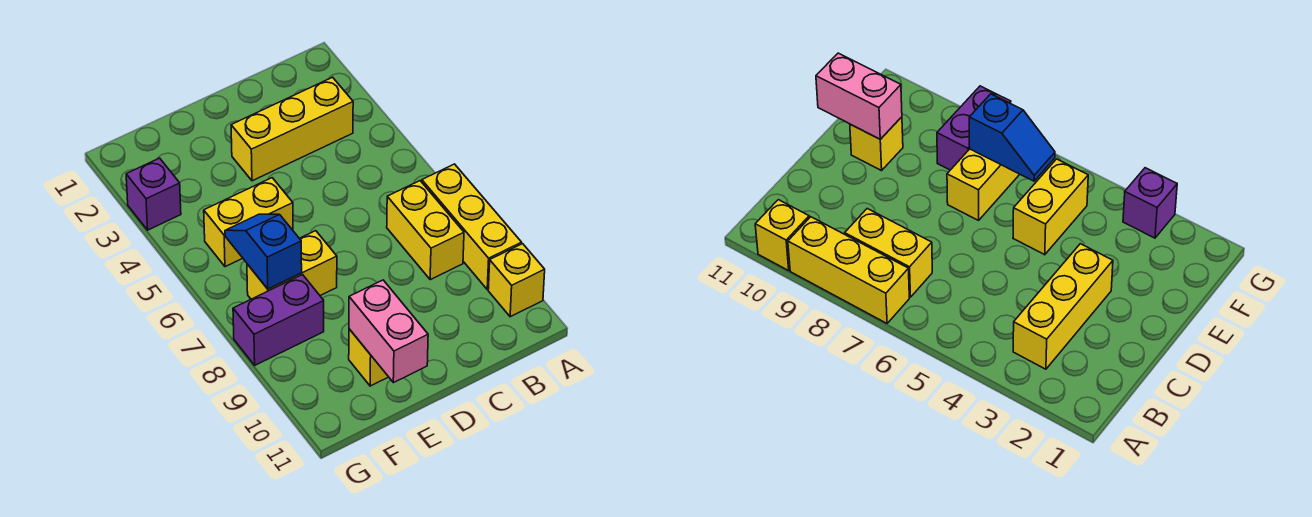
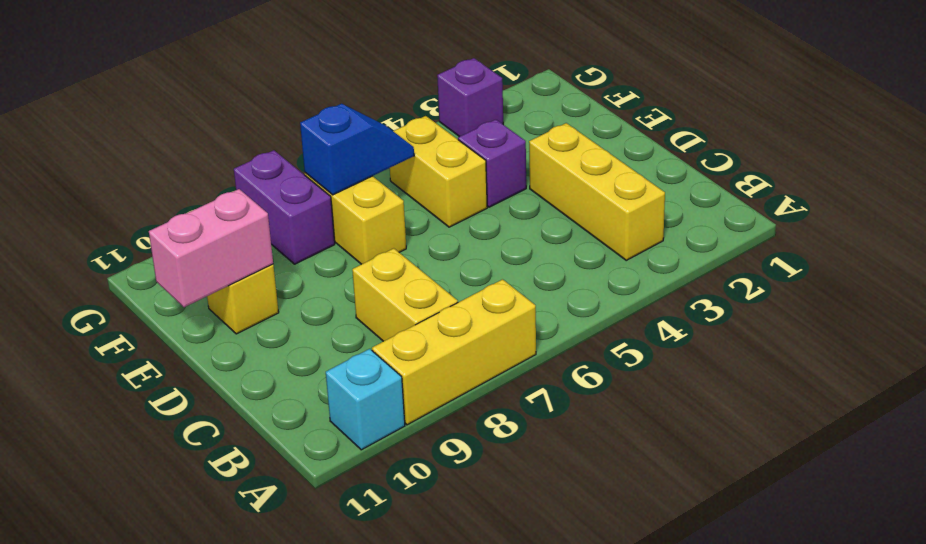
yellow 1x1 brick [488,244,545,317] -> cyan 1x1 brick [326,349,405,450]
yellow 1x2 brick [387,181,464,280] -> yellow 1x2 brick turned to [352,248,458,341]
none -> purple 1x1 brick [458,119,526,207]

